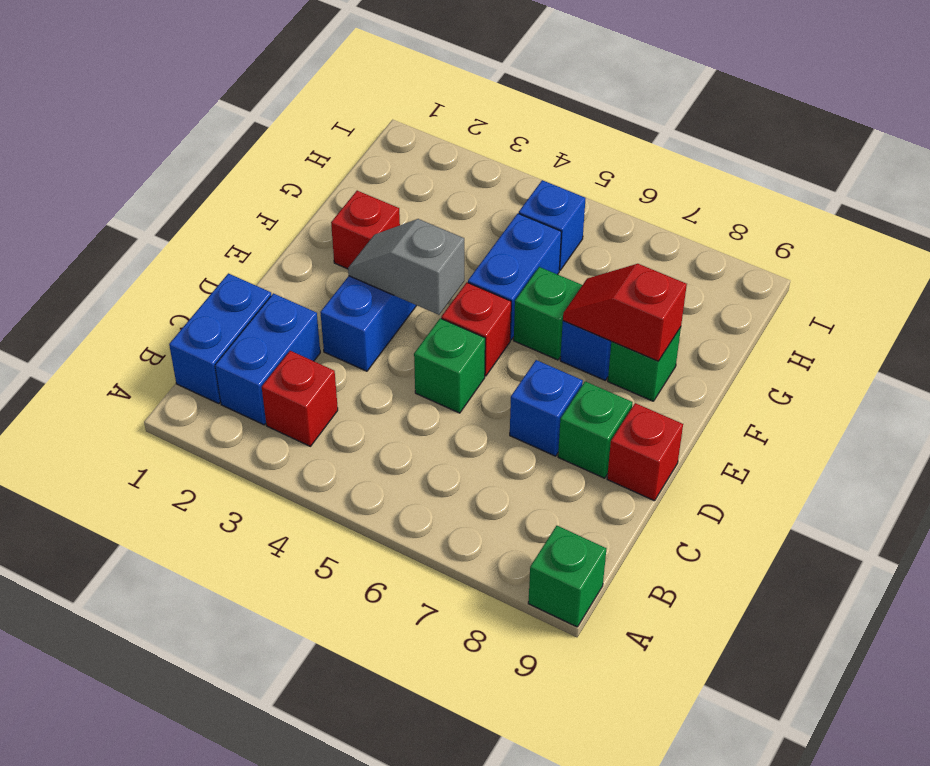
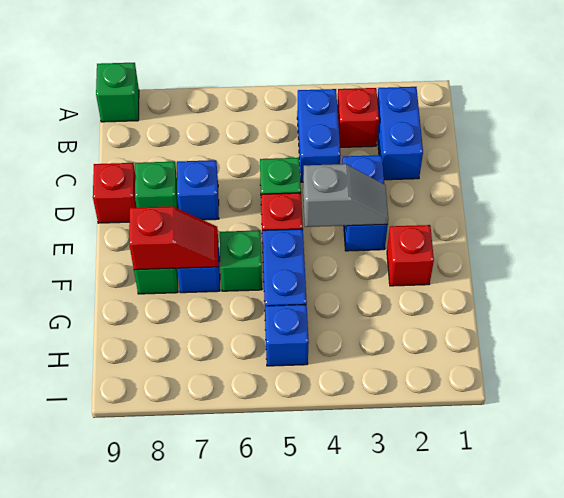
blue 1x2 brick [169,273,271,404] -> blue 1x2 brick moved to [297,89,340,182]

